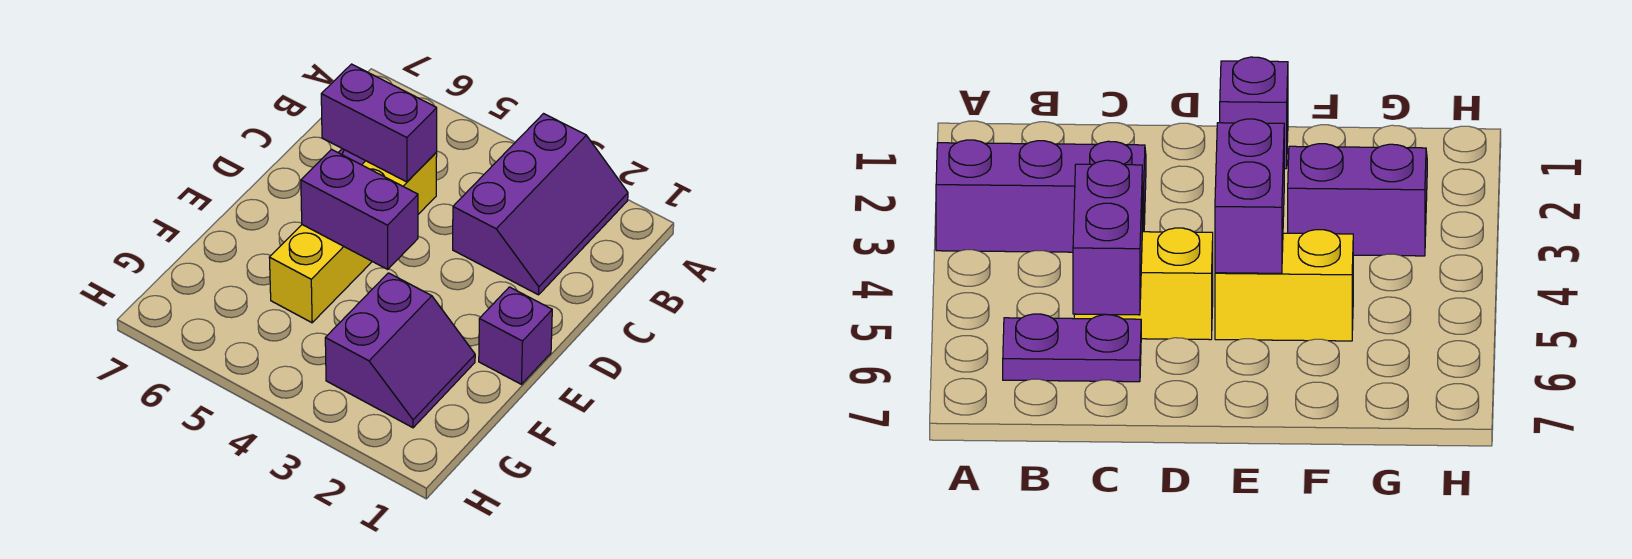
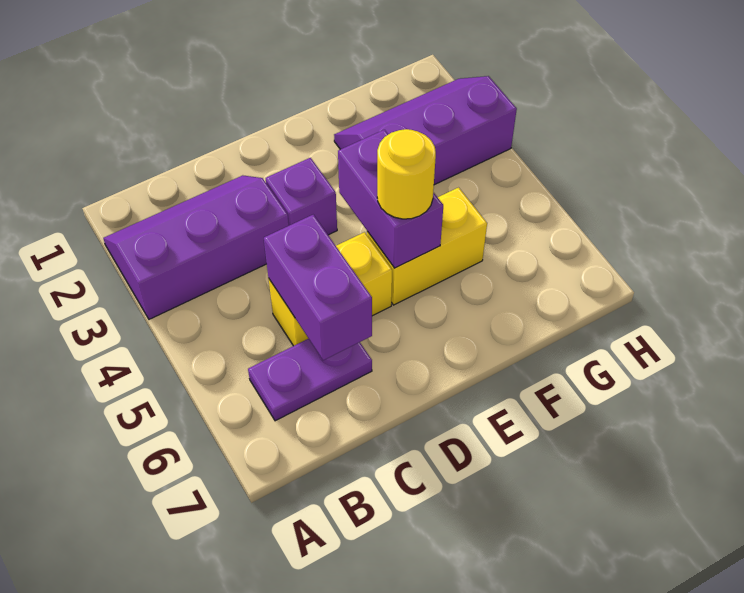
purple 1x1 brick [479,287,552,384] -> purple 1x1 brick moved to [265,158,337,235]
none -> yellow 1x1 round brick [377,129,436,219]
purple 2x2 slope [325,273,475,428] -> purple 2x3 slope [334,76,517,185]

